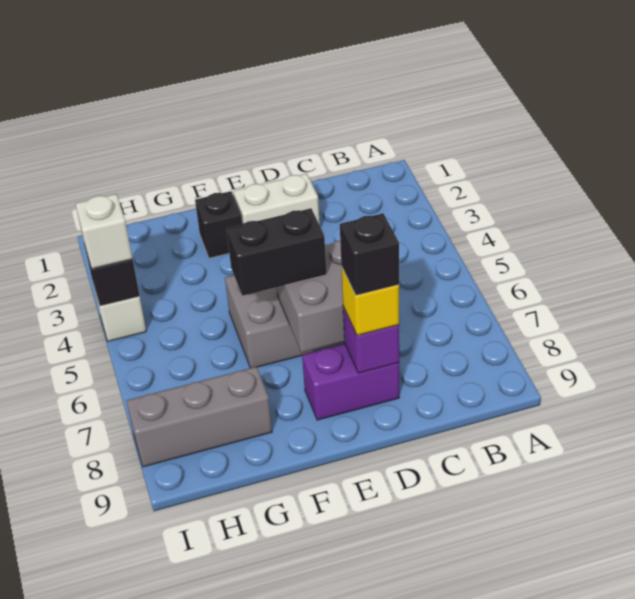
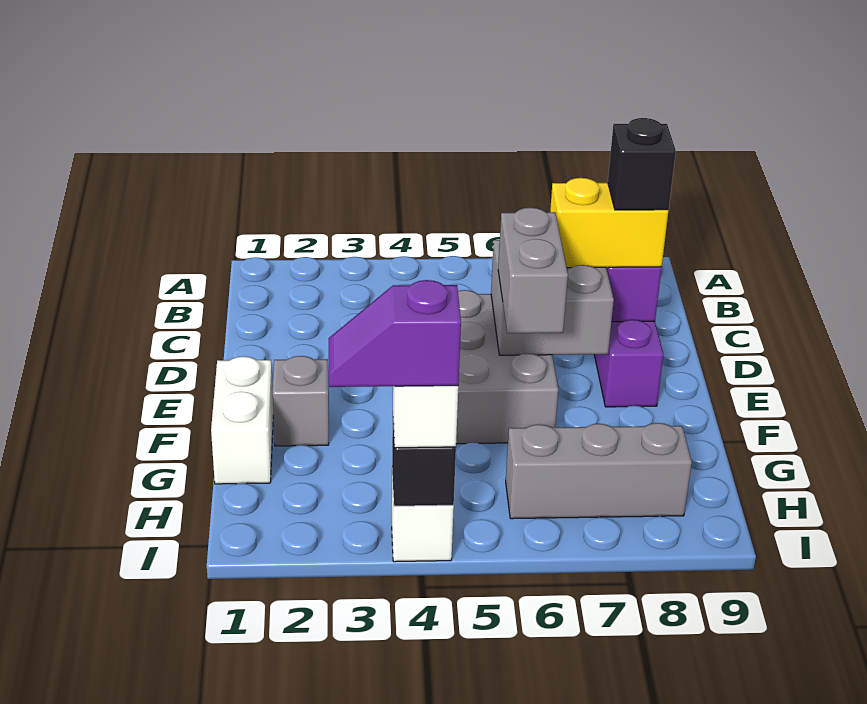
white 1x2 brick [233,174,320,225] -> white 1x2 brick moved to [211,356,273,484]
yellow 1x1 brick [342,268,399,336] -> yellow 1x2 brick [550,178,669,268]
black 1x2 brick [227,208,326,296] -> grey 1x2 brick [498,208,568,333]
black 1x1 brick [195,191,242,258] -> grey 1x1 brick [273,356,329,446]
grey 1x3 brick [126,367,272,467] -> grey 1x3 brick turned to [506,423,692,519]
none -> purple 1x2 slope [329,280,461,387]

